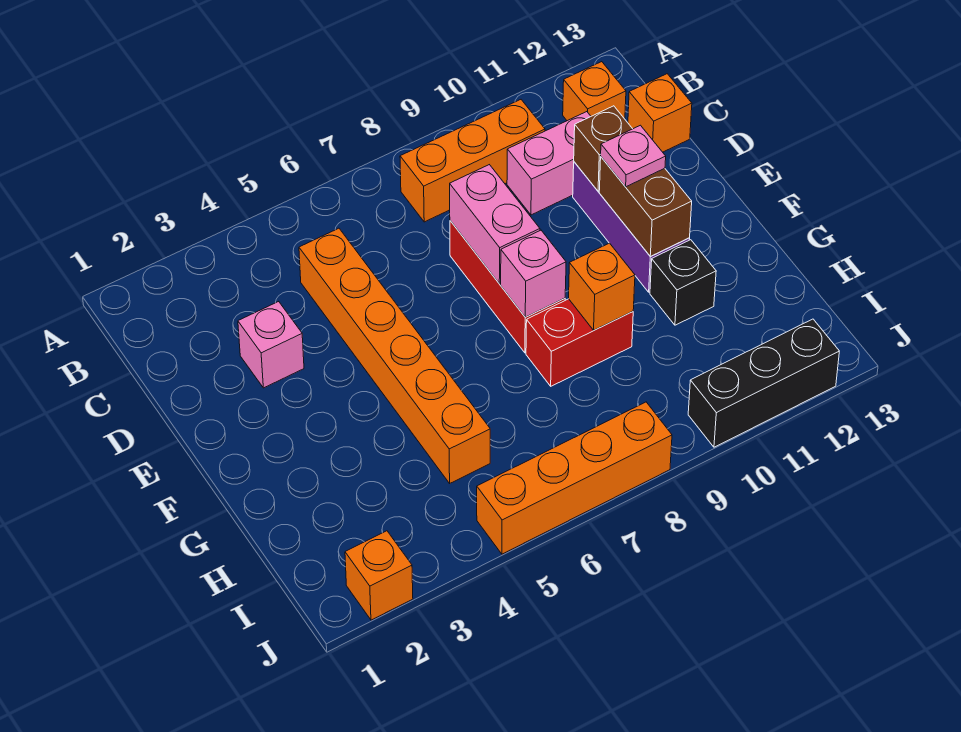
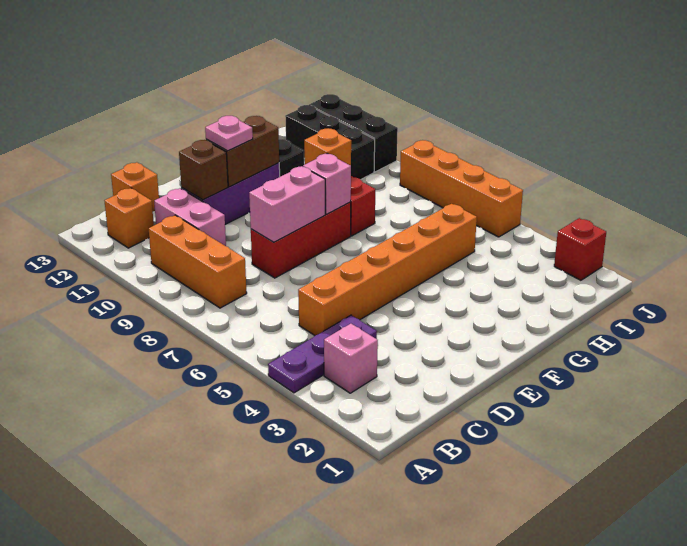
none -> purple 1x3 plate [268,315,377,393]
pink 1x1 brick [238,301,304,388] -> pink 1x1 brick moved to [324,324,378,393]
none -> black 1x3 brick [285,105,375,180]
orange 1x1 brick [345,531,413,620] -> red 1x1 brick [554,218,606,280]

